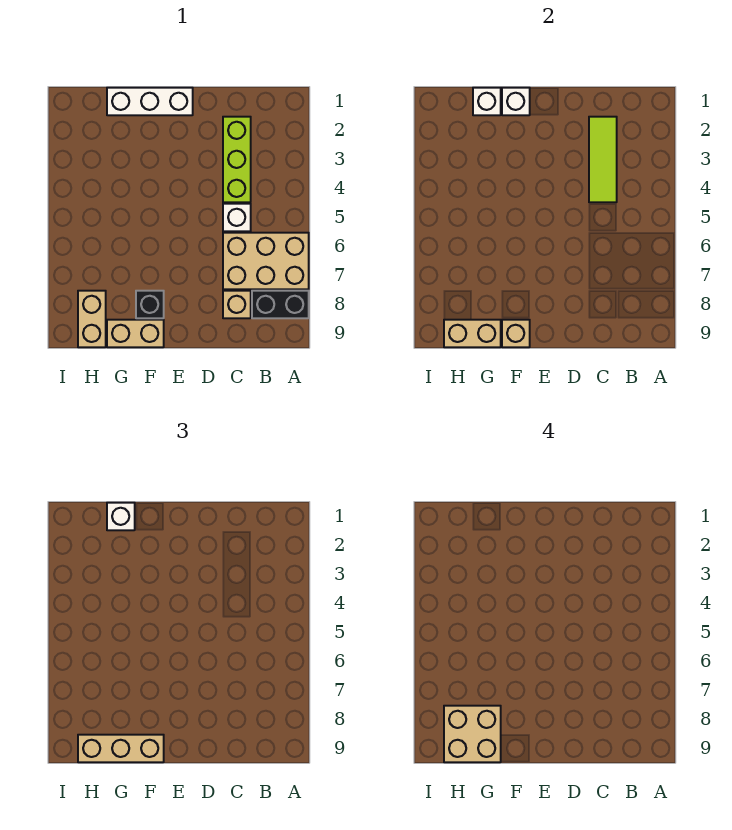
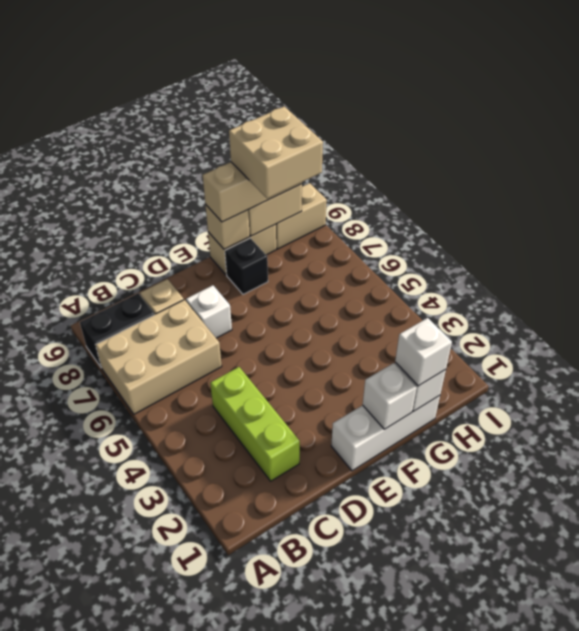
lime 1x3 tile [589,117,617,202] -> none
white 1x1 brick [223,204,251,231] -> white 1x1 brick moved to [186,285,232,338]
tan 1x2 brick [78,291,106,347] -> tan 1x2 brick turned to [276,183,327,249]

